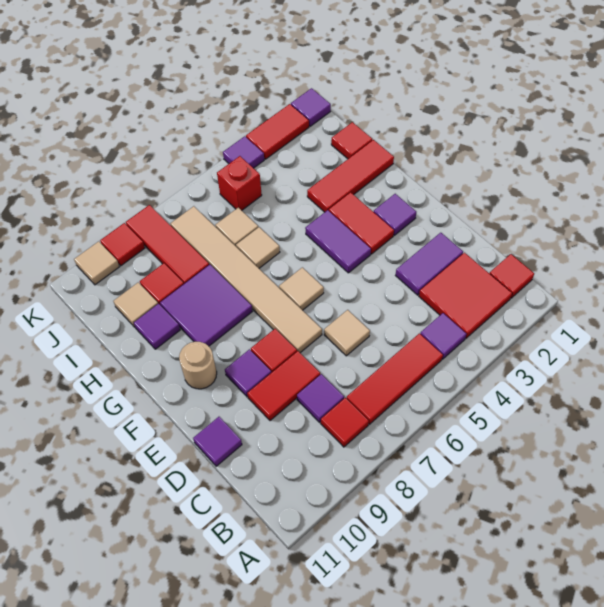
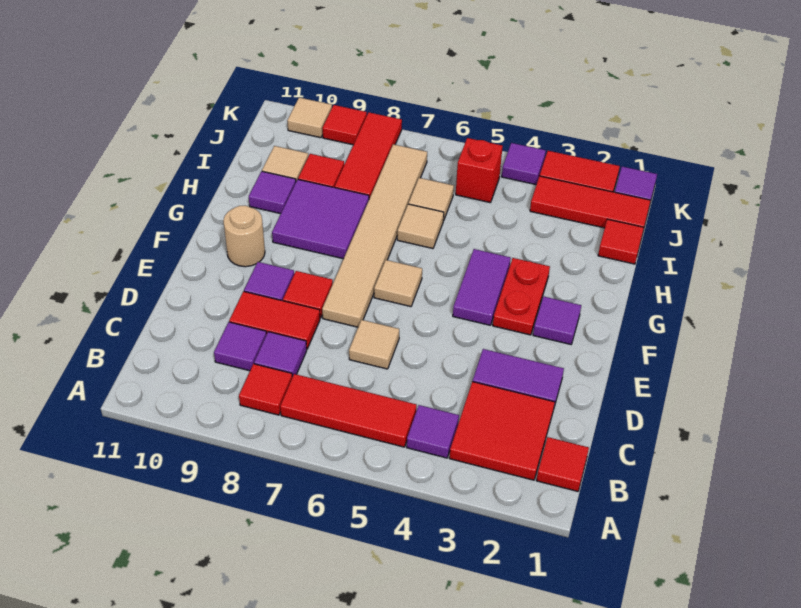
purple 1x1 tile [193,417,242,466] -> purple 1x1 tile moved to [214,322,266,371]
red 1x2 tile [329,192,394,254] -> red 1x2 plate [493,258,550,335]
red 1x3 tile [307,140,394,212] -> red 1x3 tile moved to [530,176,651,228]

